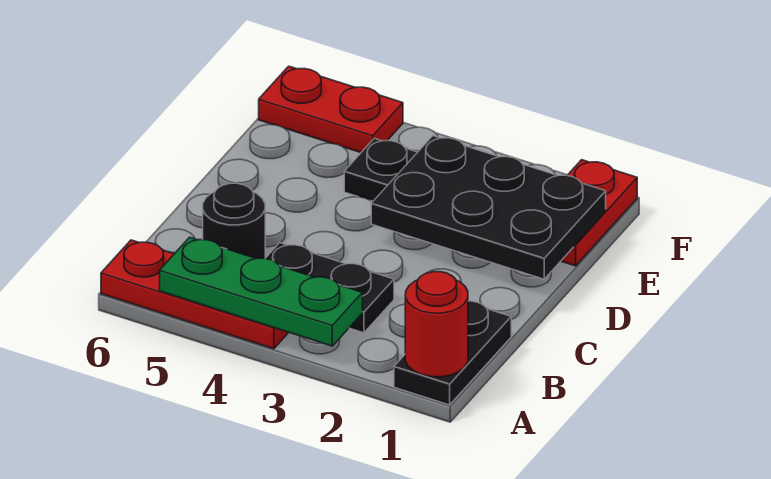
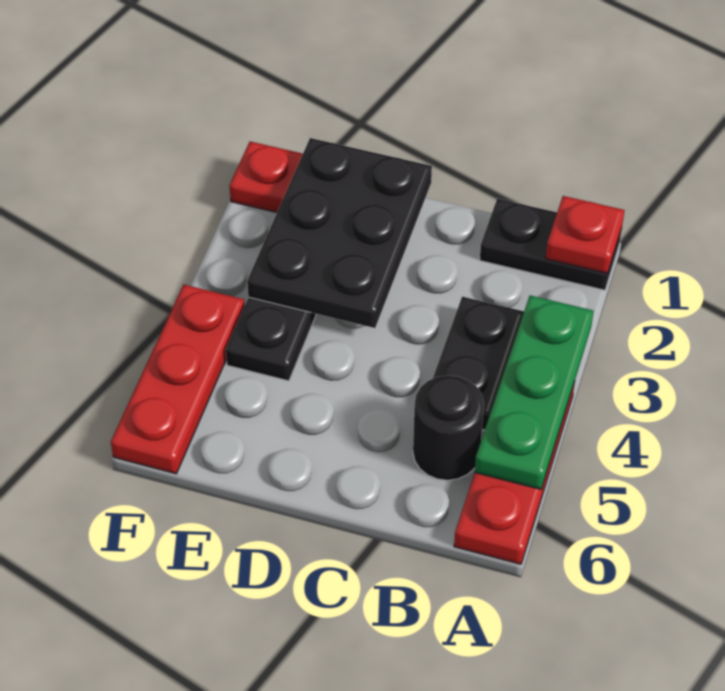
red 1x1 round brick [405,272,468,377] -> red 1x1 plate [546,196,625,273]
red 1x2 plate [259,66,403,153] -> red 1x3 plate [111,285,245,474]

